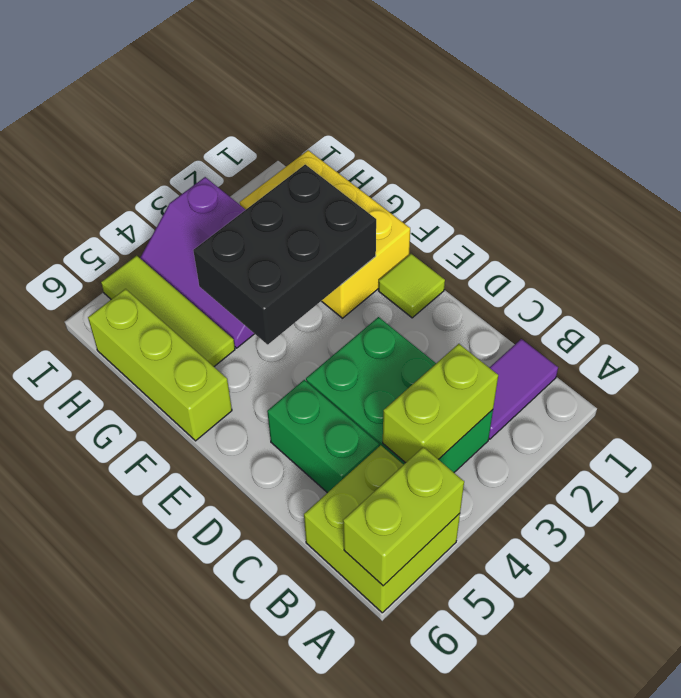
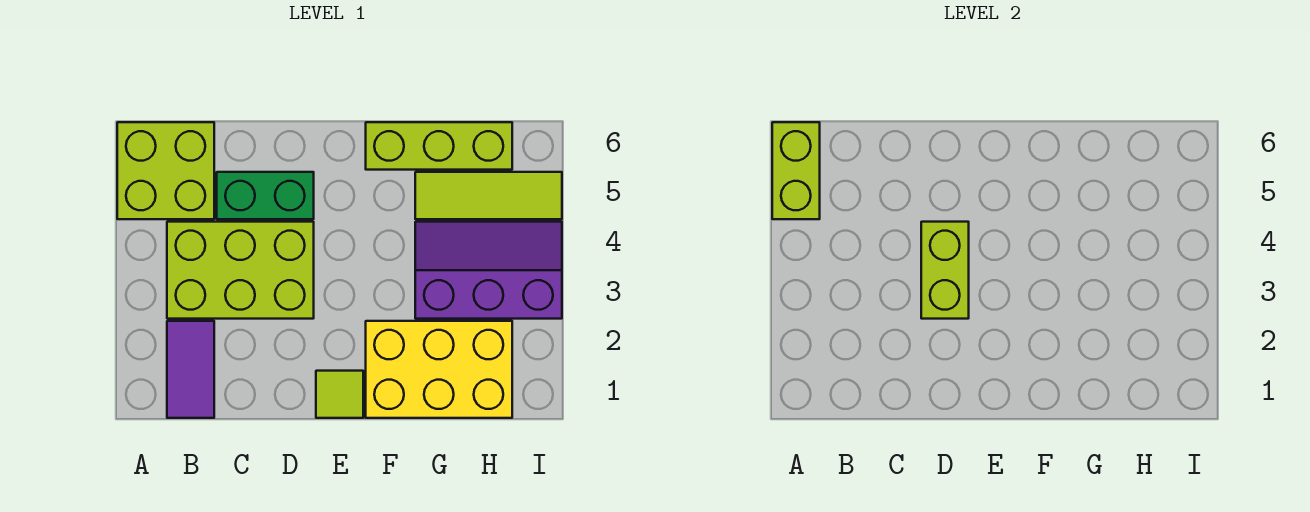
green 2x3 brick [306,317,493,472] -> lime 2x3 brick [167,222,314,319]
lime 1x2 brick [383,344,498,463] -> lime 1x2 brick moved to [921,222,969,319]
black 2x3 brick [193,164,376,344] -> none

